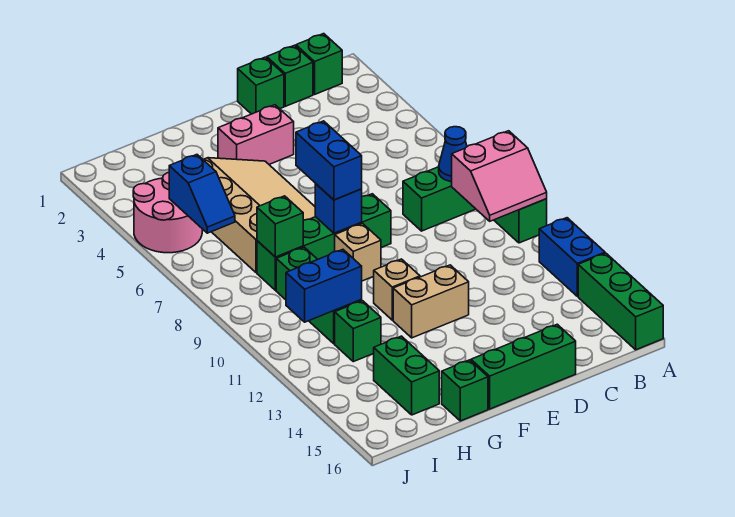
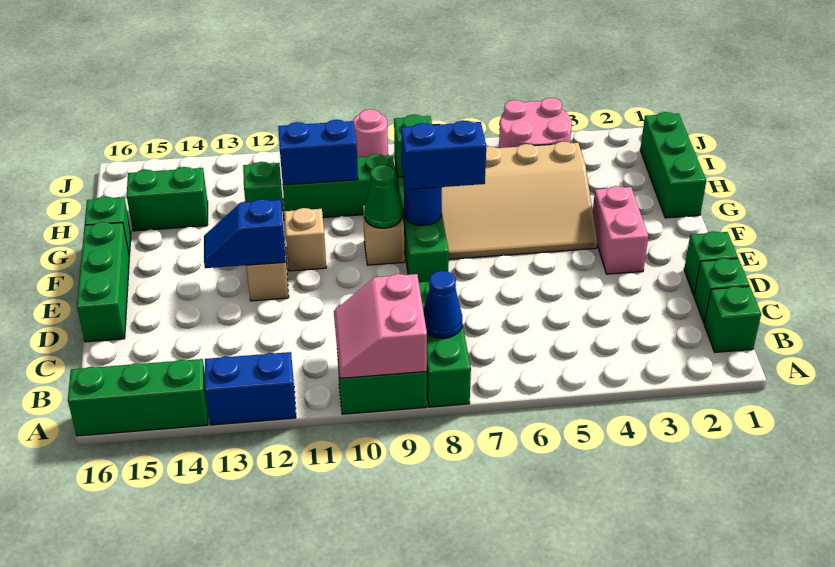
blue 1x1 brick [315,184,362,233] -> blue 1x1 round brick [404,182,442,225]
none -> green 1x1 cone [364,165,402,228]
none -> green 1x3 brick [640,112,706,218]
blue 1x2 brick [286,250,362,322] -> blue 1x2 brick turned to [278,120,358,185]
blue 1x2 slope [169,155,235,233] -> blue 1x2 slope moved to [204,199,286,268]
none -> pink 1x1 round brick [353,109,388,157]

